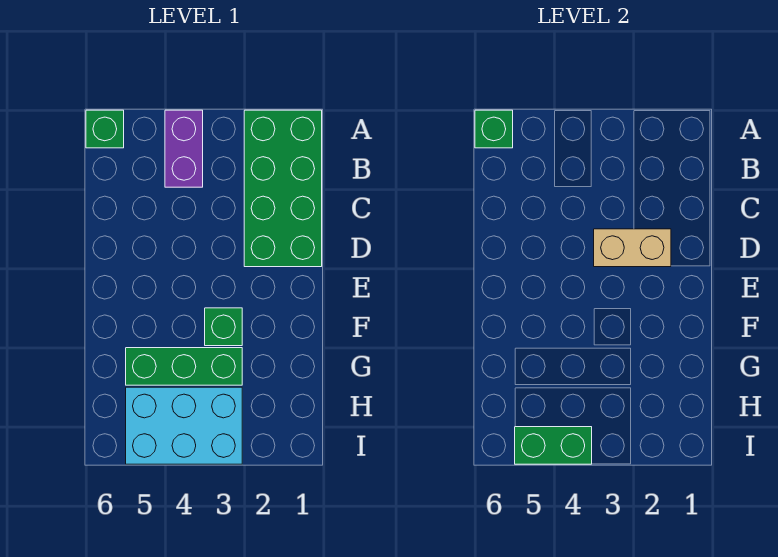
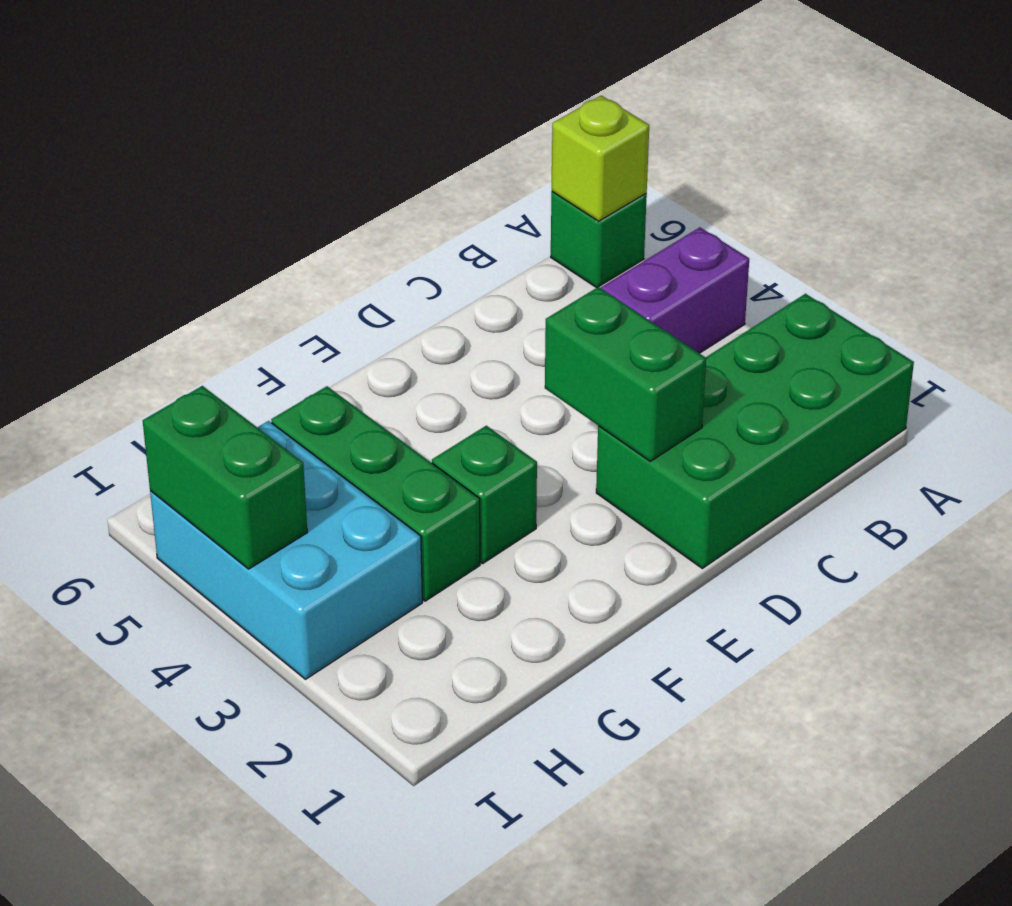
green 1x1 brick [475,110,513,148] -> lime 1x1 brick [552,96,649,221]
tan 1x2 brick [594,229,671,267] -> green 1x2 brick [545,287,706,461]

